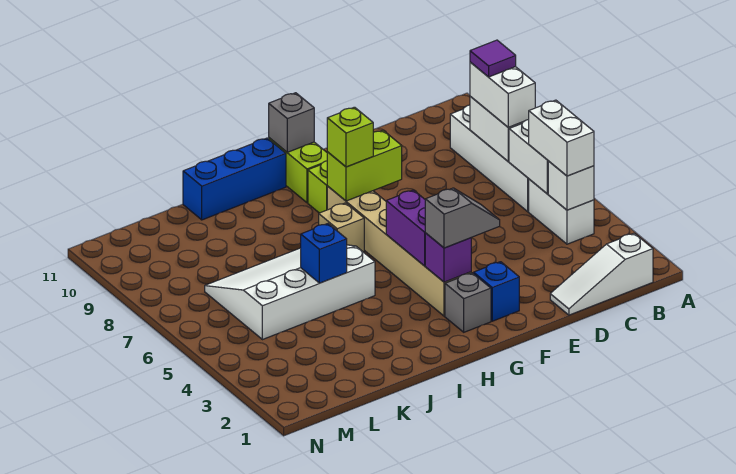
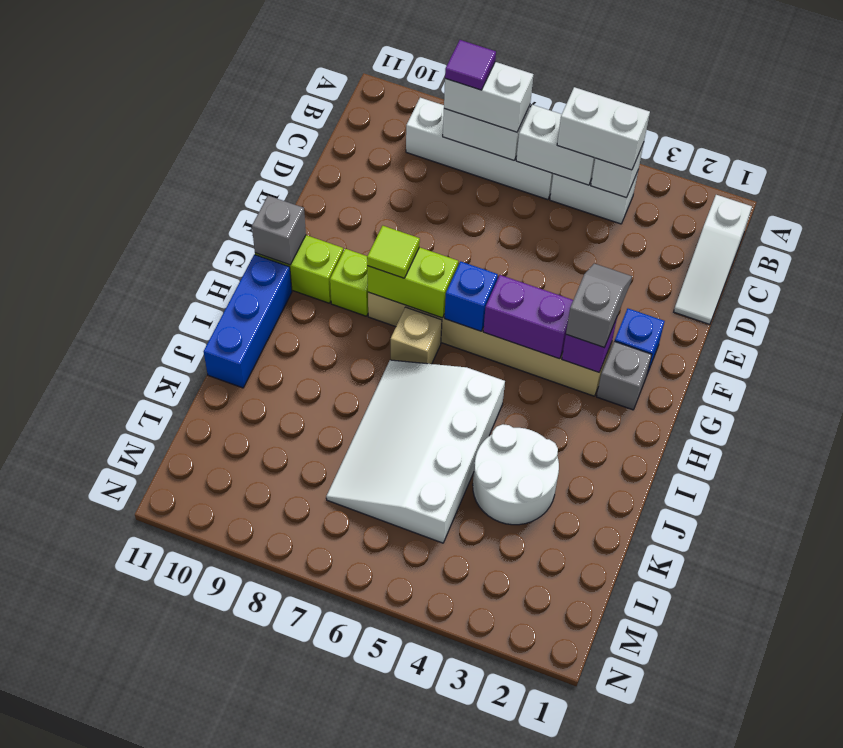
lime 1x2 brick [327,130,402,201] -> lime 1x2 brick turned to [367,247,458,318]
lime 1x1 brick [327,107,373,167] -> lime 1x1 tile [367,226,420,278]
none -> white 2x2 round brick [473,424,559,525]
blue 1x1 brick [301,224,347,283] -> blue 1x1 brick moved to [445,261,498,331]

